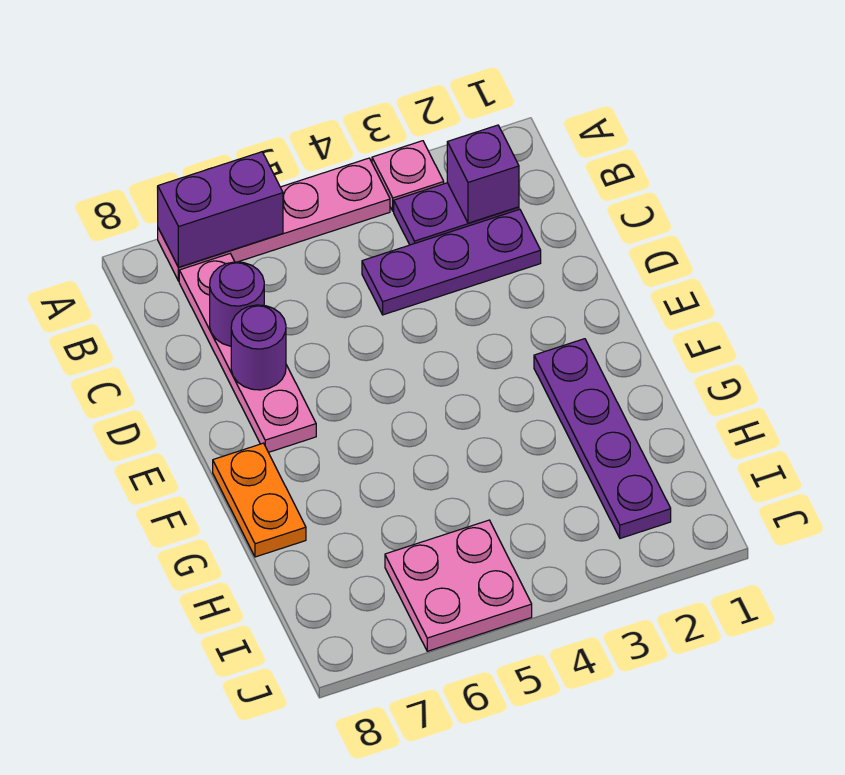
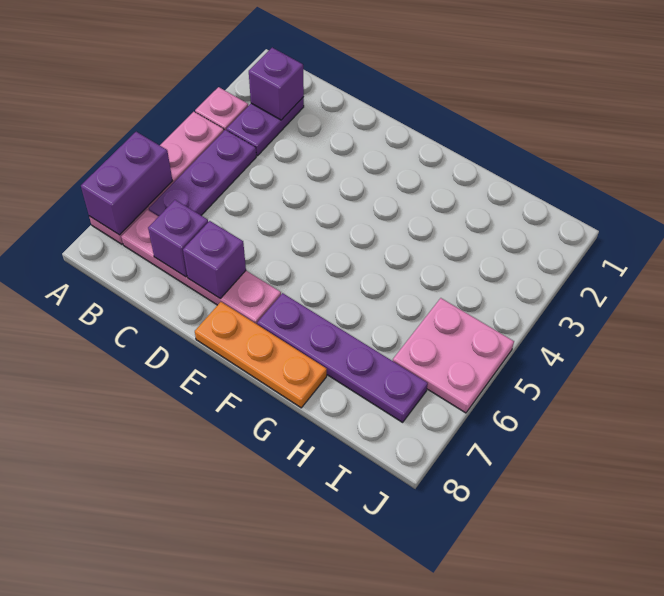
purple 1x3 plate [362,209,541,315] -> purple 1x3 plate moved to [149,130,256,216]
purple 1x1 round brick [210,262,264,346] -> purple 1x1 brick [148,200,208,277]
purple 1x1 round brick [231,305,286,390] -> purple 1x1 brick [183,221,246,298]
purple 1x4 plate [534,339,671,538] -> purple 1x4 plate moved to [257,293,428,422]
orange 1x2 plate [213,443,306,557] -> orange 1x3 plate [195,302,327,408]

